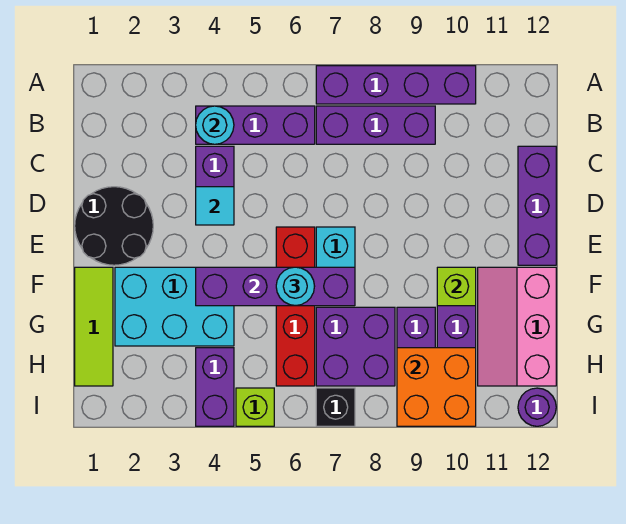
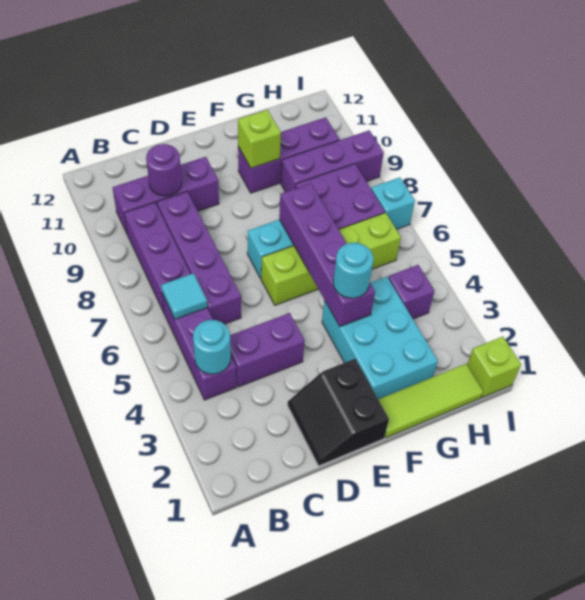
purple 1x4 brick [316,66,476,104] -> purple 1x4 brick moved to [157,192,241,324]
purple 1x3 brick [518,146,556,265] -> purple 1x3 brick moved to [112,157,219,235]
black 2x2 round brick [75,187,153,265] -> black 2x2 slope [288,359,389,466]
cyan 1x1 tile [196,187,234,225] -> cyan 1x1 tile moved to [161,273,207,319]
red 1x4 brick [276,227,315,386] -> lime 1x4 brick [261,213,401,305]
cyan 1x1 round brick [276,267,315,306] -> cyan 1x1 round brick moved to [333,243,373,298]
pink 2x3 slope [478,267,556,386] -> none
purple 1x2 brick [196,348,234,426] -> purple 1x1 brick [388,265,434,319]
orange 2x2 brick [397,348,476,426] -> none
lime 1x1 brick [236,388,274,426] -> lime 1x1 brick moved to [467,337,521,397]
black 1x1 brick [316,388,355,426] -> cyan 1x1 brick [371,177,415,229]
purple 1x1 round brick [518,388,556,426] -> purple 1x1 round brick moved to [146,144,182,196]

